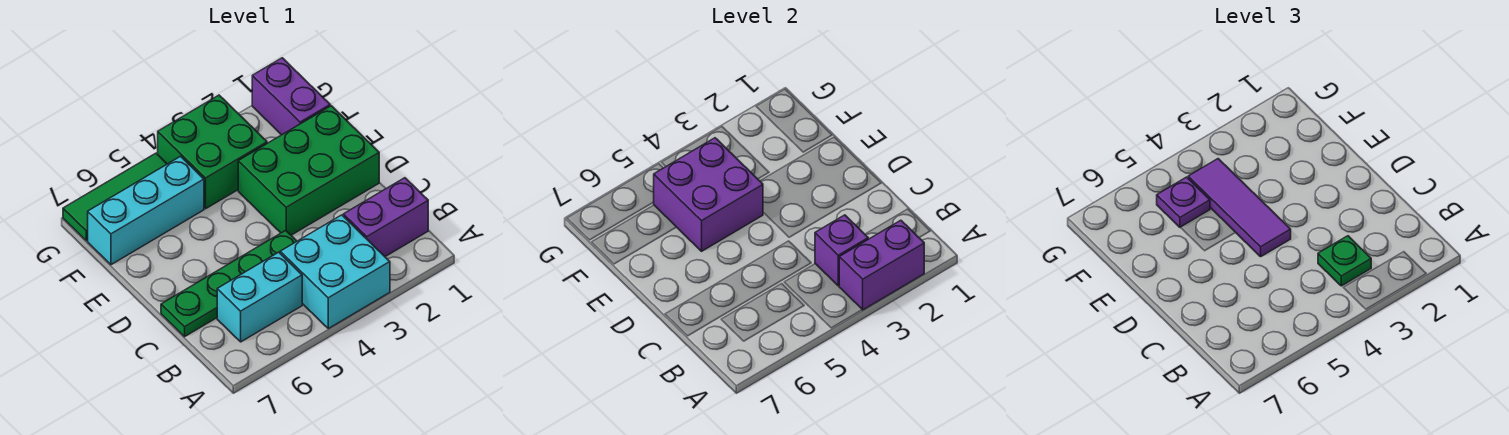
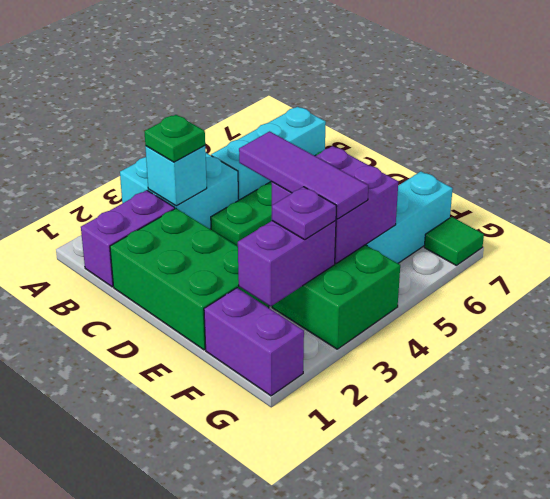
purple 1x2 brick [839,220,924,310] -> purple 1x2 brick moved to [238,220,336,306]
purple 1x1 brick [815,215,868,286] -> cyan 1x1 brick [145,146,207,206]
cyan 1x2 brick [217,252,302,342] -> cyan 1x3 brick [211,107,326,200]
green 2x3 brick [238,106,379,235] -> green 2x3 brick turned to [110,209,269,350]
purple 1x1 plate [1157,177,1210,227] -> purple 1x1 plate moved to [272,187,337,240]
green 1x3 tile [63,153,167,241] -> green 1x1 tile [424,217,484,265]

